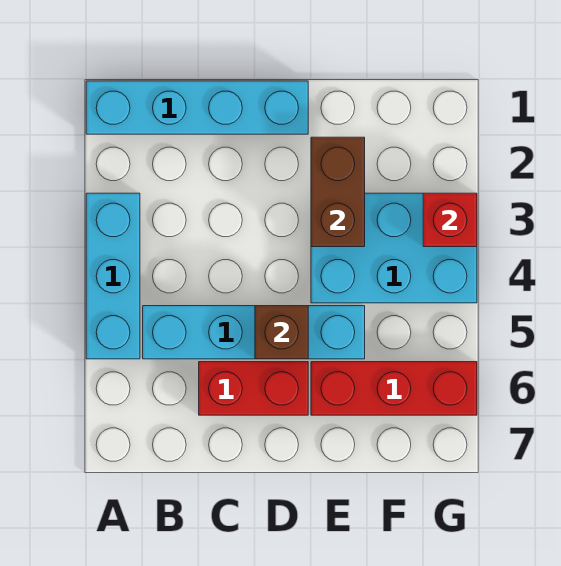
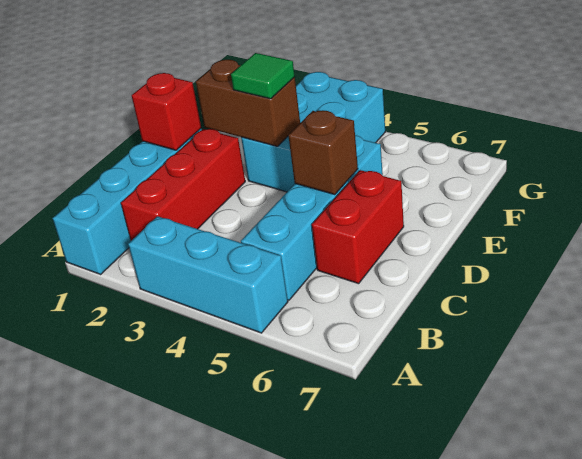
none -> green 1x1 tile [231,53,295,99]
red 1x3 brick [311,362,477,415] -> red 1x3 brick moved to [121,129,245,241]
red 1x1 brick [423,193,477,247] -> red 1x1 brick moved to [132,73,201,150]

